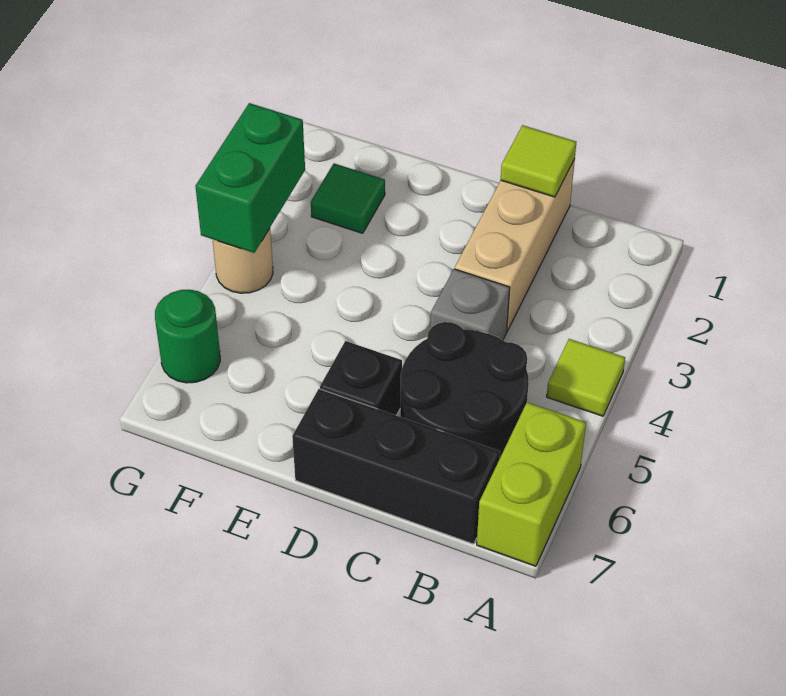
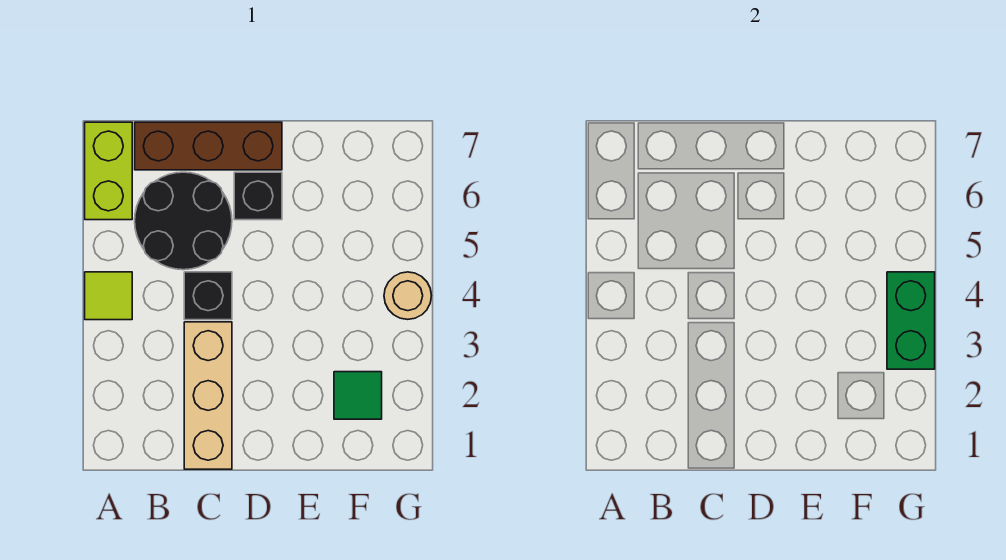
black 1x3 brick [292,389,500,544] -> brown 1x3 brick [135,122,282,170]
lime 1x1 tile [501,125,576,197] -> none
grey 1x1 brick [431,269,510,340] -> black 1x1 brick [184,272,232,320]
green 1x1 round brick [155,290,220,383] -> none

